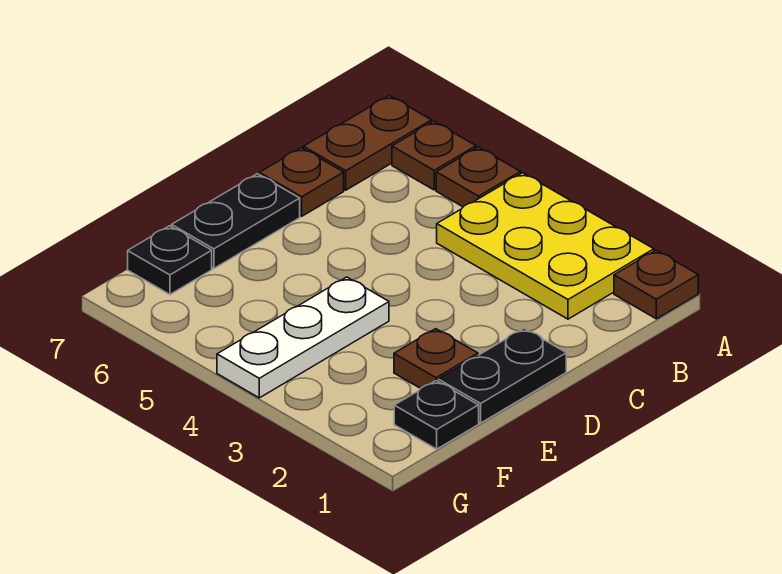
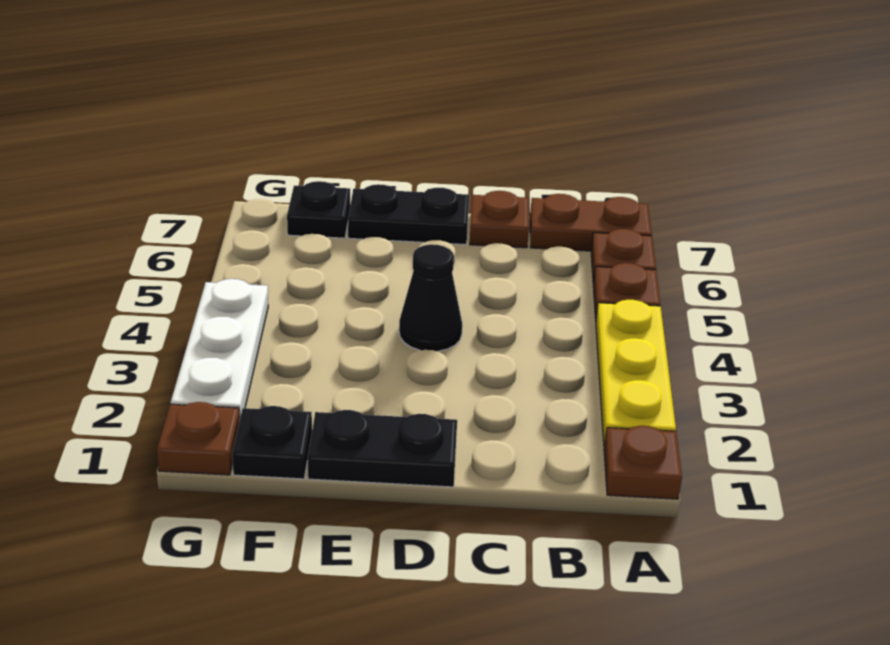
yellow 2x3 plate [437,173,654,319] -> yellow 1x3 plate [596,300,676,446]
none -> black 1x1 cone [399,244,462,351]
brown 1x1 plate [394,329,478,388] -> brown 1x1 plate moved to [157,402,240,475]
white 1x3 plate [217,277,389,398] -> white 1x3 plate turned to [171,279,268,417]

